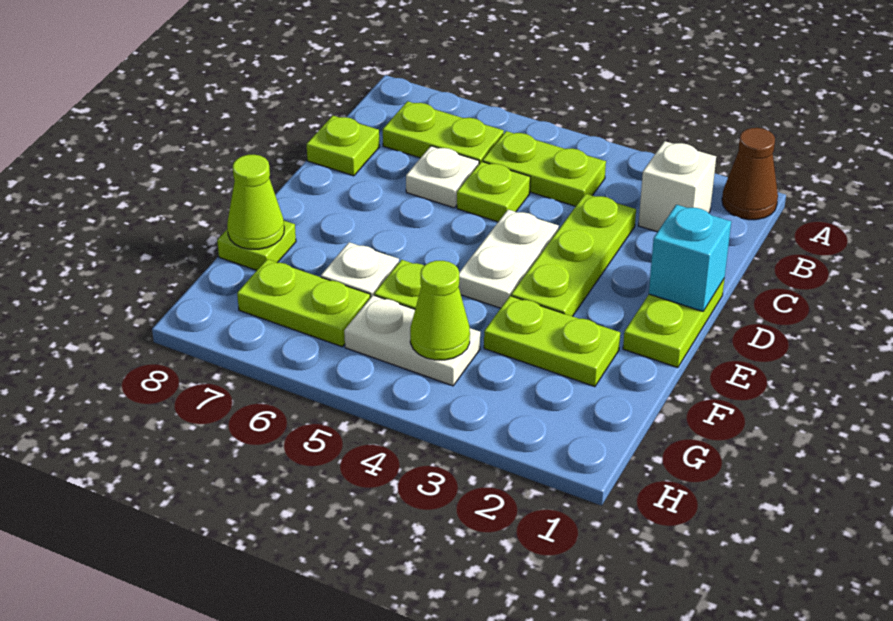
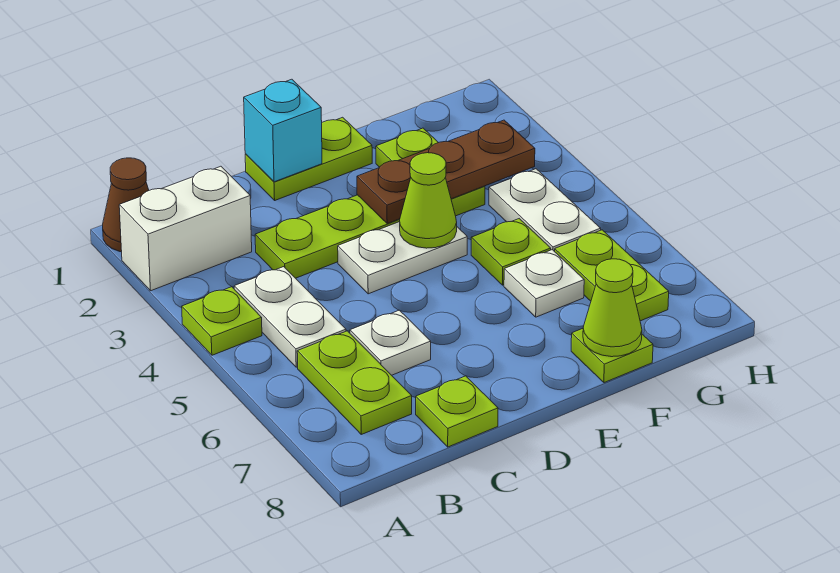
white 1x1 brick [638,141,716,232] -> white 1x2 brick [119,166,252,291]
lime 1x2 plate [483,131,606,206] -> white 1x2 plate [234,267,346,367]
lime 1x1 plate [457,161,530,222] -> lime 1x1 plate moved to [182,287,262,355]
none -> brown 1x3 plate [357,120,535,224]
lime 1x1 cone [410,261,470,360] -> lime 1x1 cone moved to [400,153,457,248]

